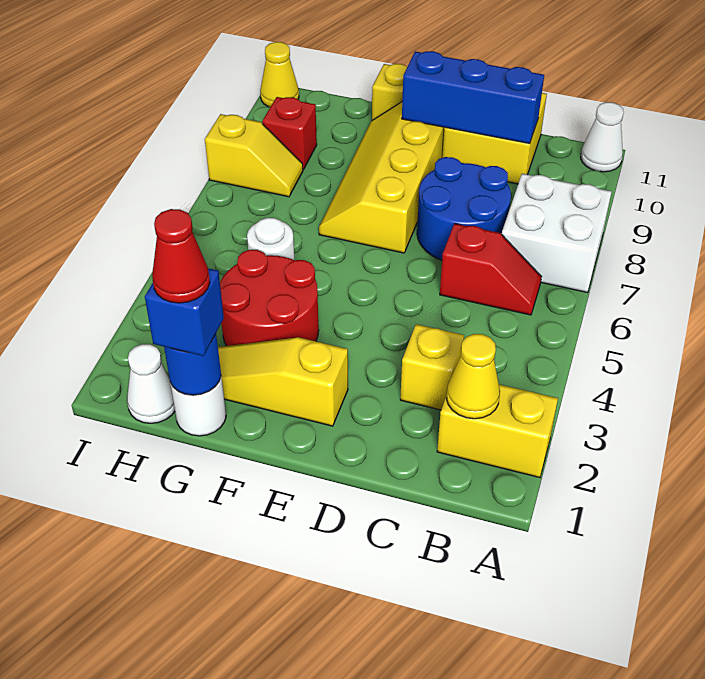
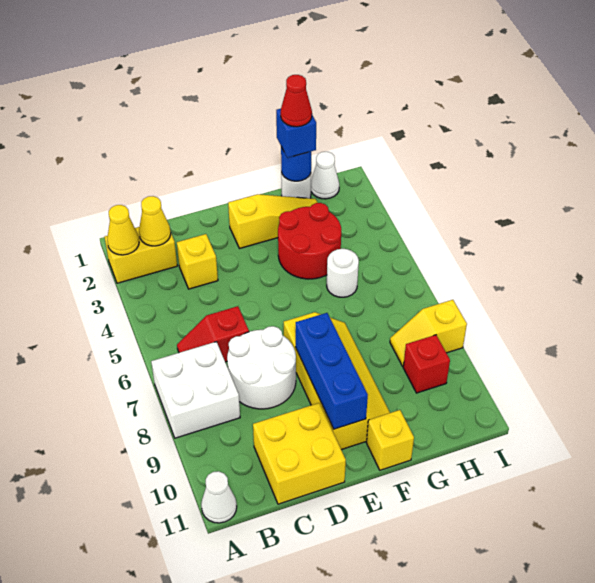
blue 2x2 round brick [417,157,511,260] -> white 2x2 round brick [227,326,296,409]
blue 1x3 brick [402,51,544,144] -> blue 1x3 brick turned to [296,313,368,429]
yellow 1x1 cone [260,42,299,107] -> yellow 1x1 cone moved to [107,205,139,255]

